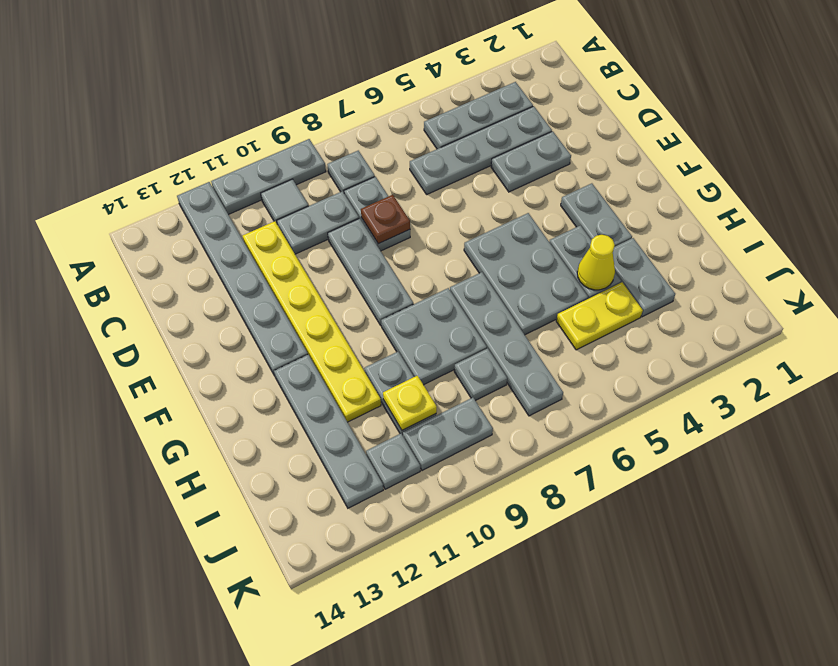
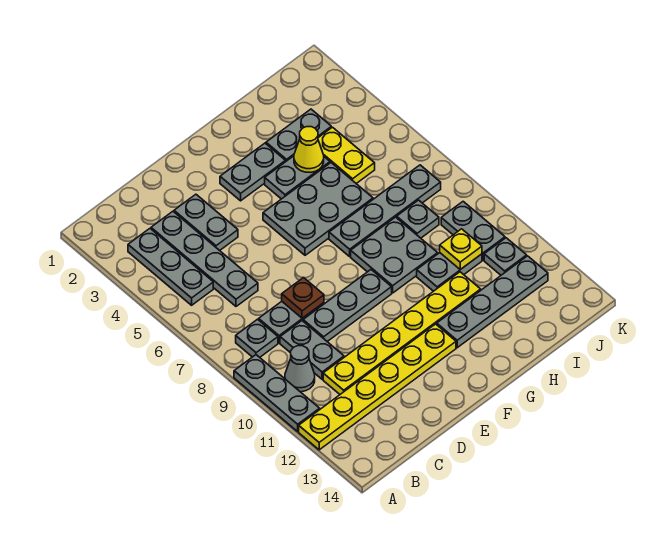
grey 1x6 plate [177,182,308,376] -> yellow 1x6 plate [299,324,456,450]
grey 1x1 tile [261,179,308,223] -> grey 1x1 cone [285,346,315,392]

